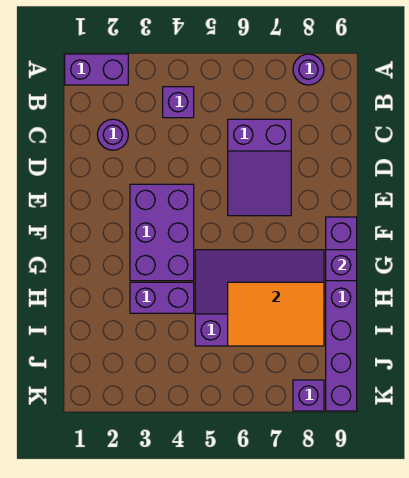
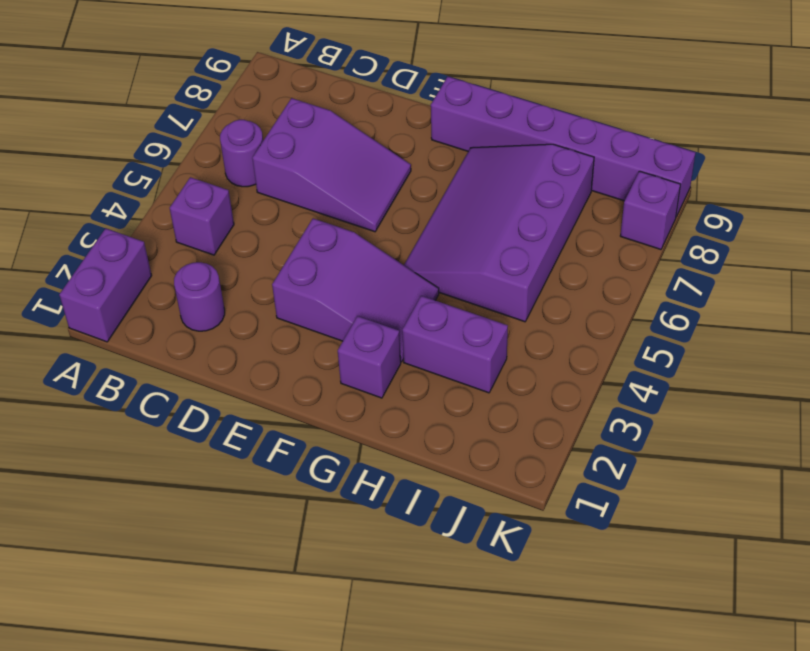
purple 1x1 round brick [293,54,324,85] -> purple 1x1 round brick moved to [220,120,263,187]
purple 2x3 brick [130,184,194,281] -> purple 2x3 slope [272,219,439,362]
purple 1x1 brick [326,250,357,281] -> purple 1x1 brick moved to [338,316,401,398]
purple 1x2 brick [130,282,194,313] -> purple 1x2 brick turned to [402,296,508,393]
orange 2x3 tile [228,282,324,346] -> none

